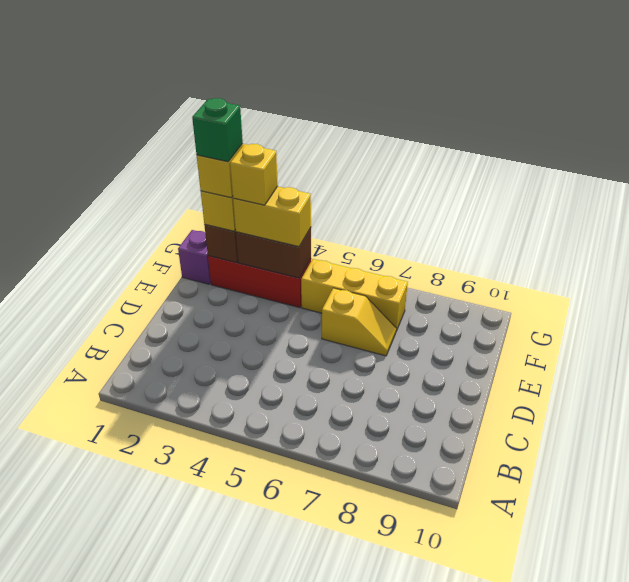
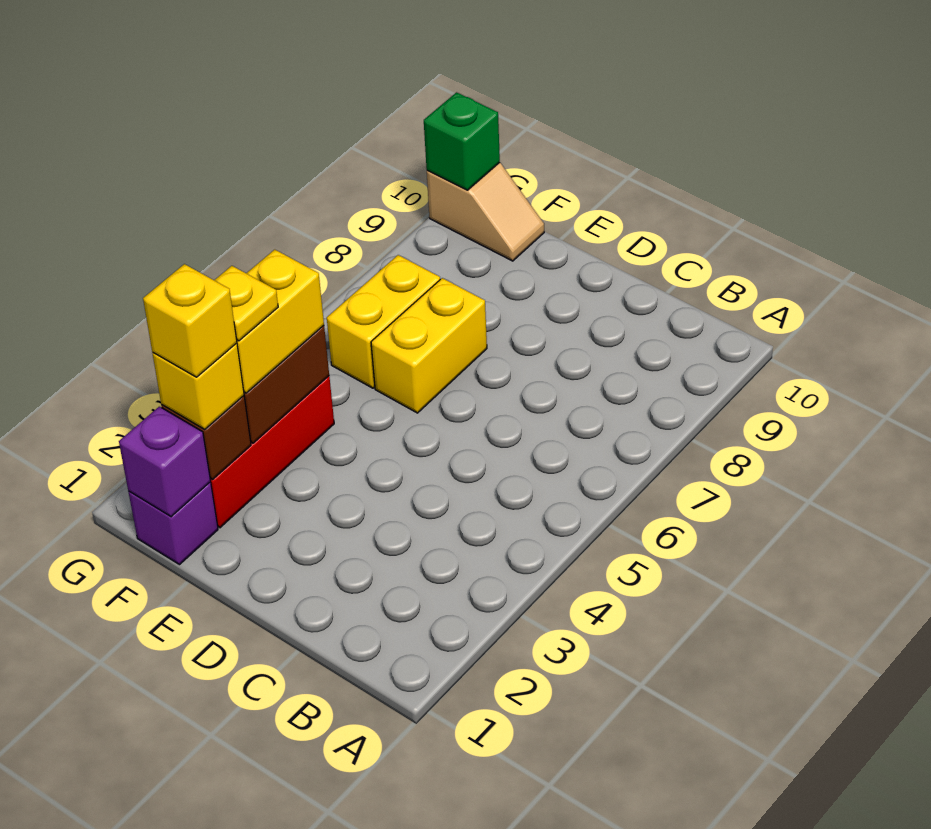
yellow 1x2 slope [322,288,396,356] -> yellow 1x2 brick [371,278,487,413]
none -> purple 1x1 brick [119,407,211,517]
green 1x1 brick [192,98,243,162] -> green 1x1 brick moved to [424,92,500,190]
yellow 1x1 brick [230,144,278,205] -> yellow 1x1 plate [214,266,278,341]
yellow 1x3 brick [301,259,408,331] -> yellow 1x2 brick [327,255,440,388]
none -> tan 1x2 slope [427,163,544,261]

